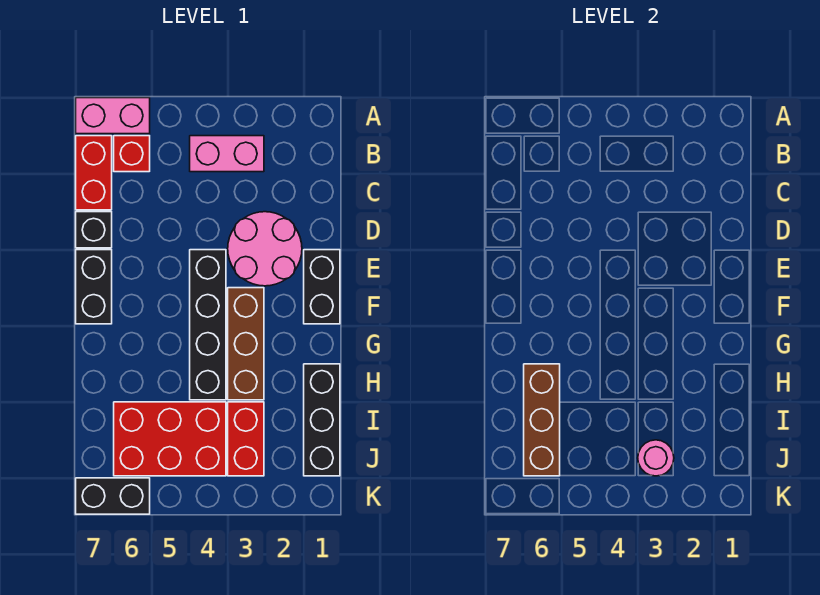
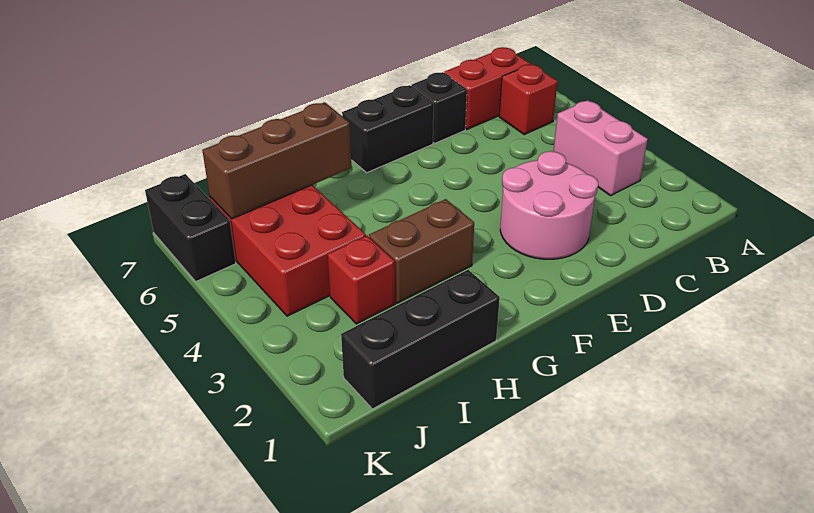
pink 1x2 brick [76,98,150,134] -> none
black 1x2 brick [304,250,340,324] -> none
black 1x4 brick [190,250,226,400] -> none
brown 1x3 brick [228,288,264,400] -> brown 1x2 brick [369,199,474,303]
red 1x2 brick [228,402,264,476] -> red 1x1 brick [327,236,395,324]
pink 1x1 round brick [638,440,674,476] -> none

